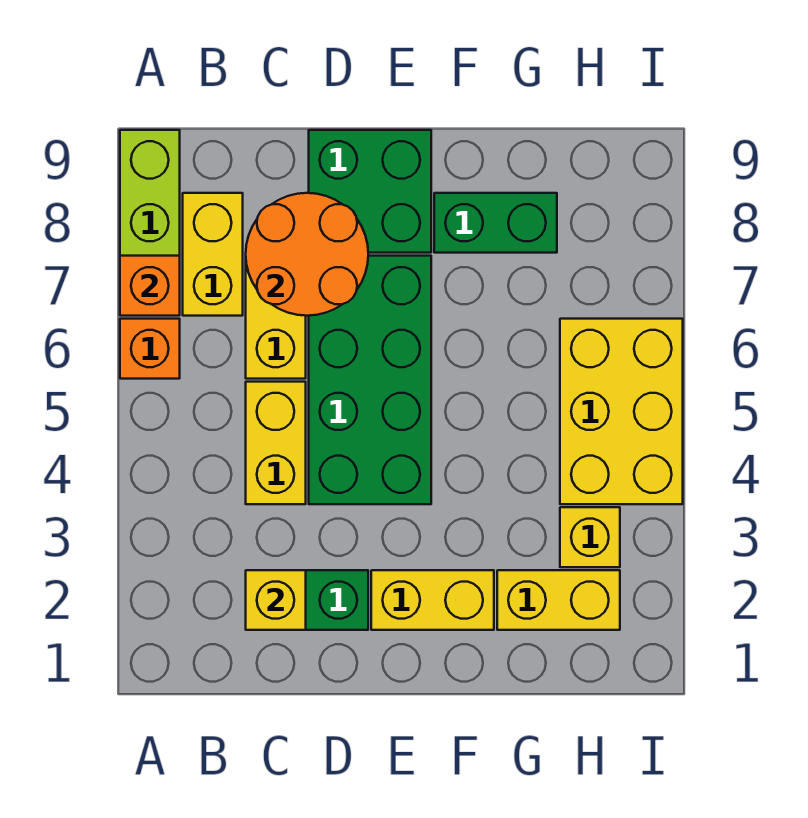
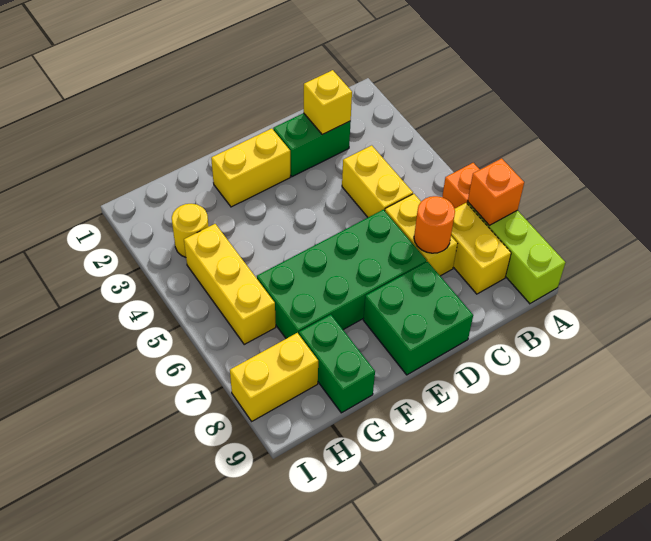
orange 2x2 round brick [246,193,368,316] -> orange 1x1 round brick [414,196,455,253]
green 2x4 brick [309,256,431,504] -> green 2x4 brick turned to [257,209,427,339]
green 1x2 brick [434,193,557,253] -> green 1x2 brick turned to [299,315,375,413]
yellow 1x2 brick [497,570,620,630] -> yellow 1x2 brick moved to [230,333,318,421]
yellow 1x1 brick [560,507,620,567] -> yellow 1x1 round brick [172,204,209,257]
yellow 2x3 brick [560,319,683,504] -> yellow 1x3 brick [184,224,276,344]

